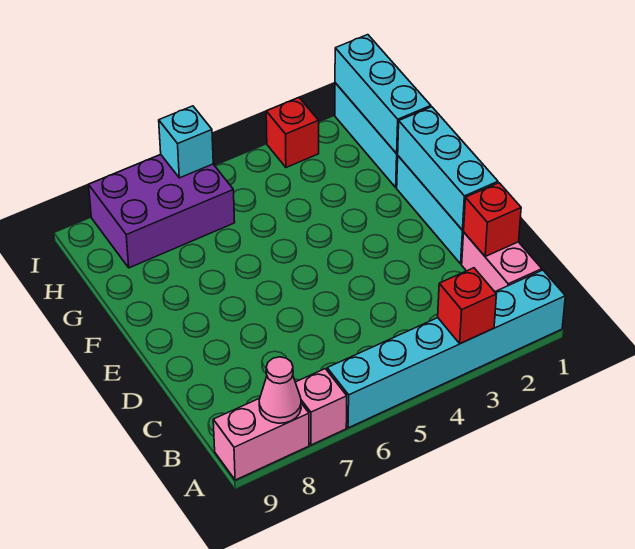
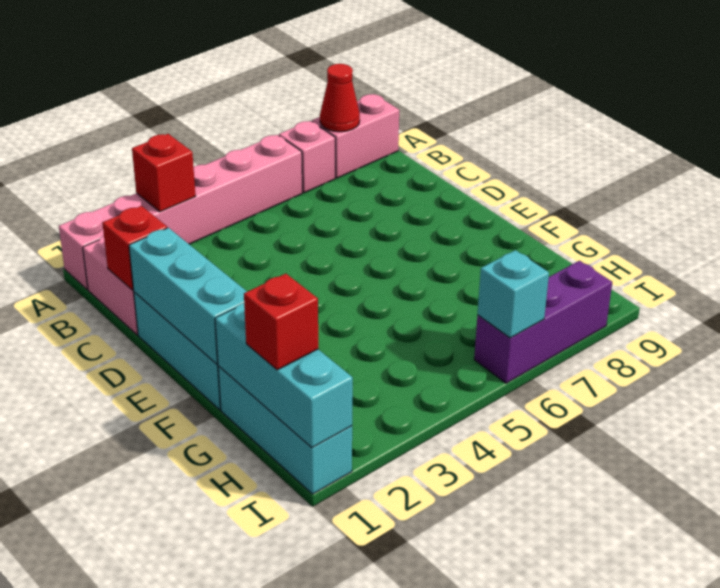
cyan 1x6 brick [327,270,565,428] -> pink 1x6 brick [59,135,303,290]
pink 1x1 cone [259,357,301,423] -> red 1x1 cone [320,64,360,132]
purple 2x3 brick [89,155,235,268] -> purple 1x3 brick [474,261,612,383]
red 1x1 brick [266,98,319,167] -> red 1x1 brick moved to [244,274,318,370]

